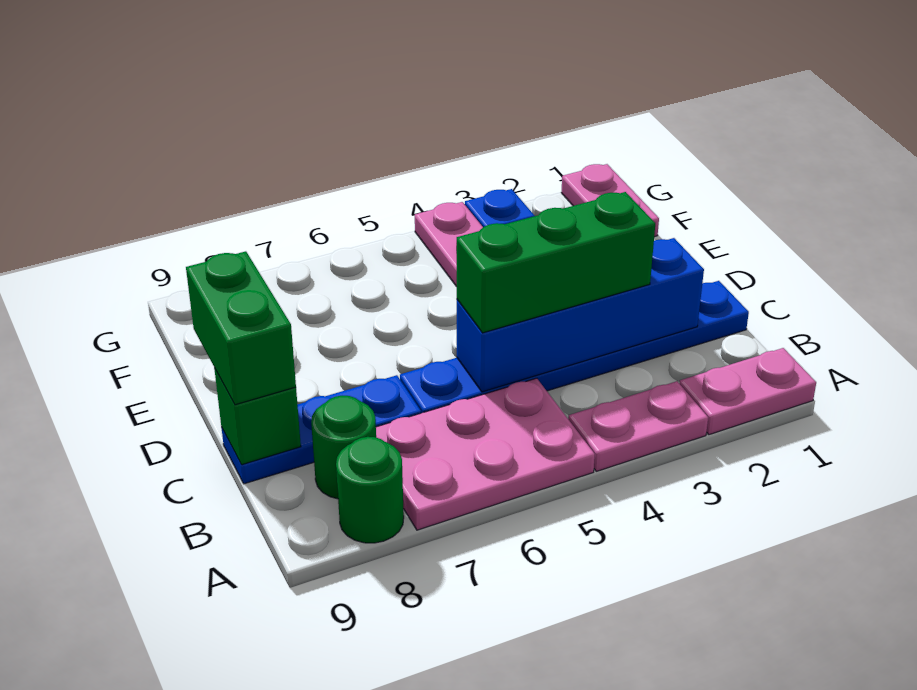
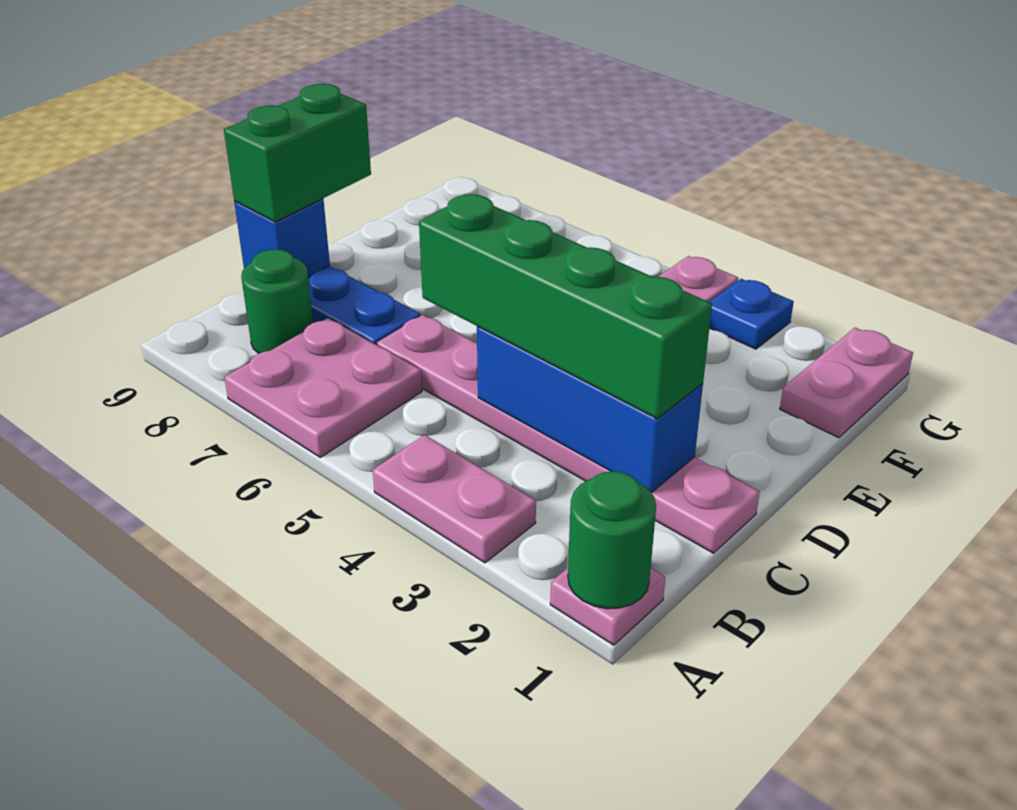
pink 1x2 plate [679,348,816,435] -> pink 1x1 plate [550,568,665,645]
pink 2x3 plate [376,378,595,530] -> pink 2x2 plate [224,318,422,457]
green 1x1 round brick [336,437,404,543] -> green 1x1 round brick moved to [568,471,656,609]
blue 1x6 plate [400,281,749,413] -> pink 1x6 plate [377,315,760,553]
blue 1x4 brick [457,238,704,392] -> blue 1x3 brick [477,326,703,493]
green 1x3 brick [457,192,655,333] -> green 1x4 brick [419,194,712,419]
green 1x1 brick [214,368,301,465] -> blue 1x1 brick [234,199,330,277]

